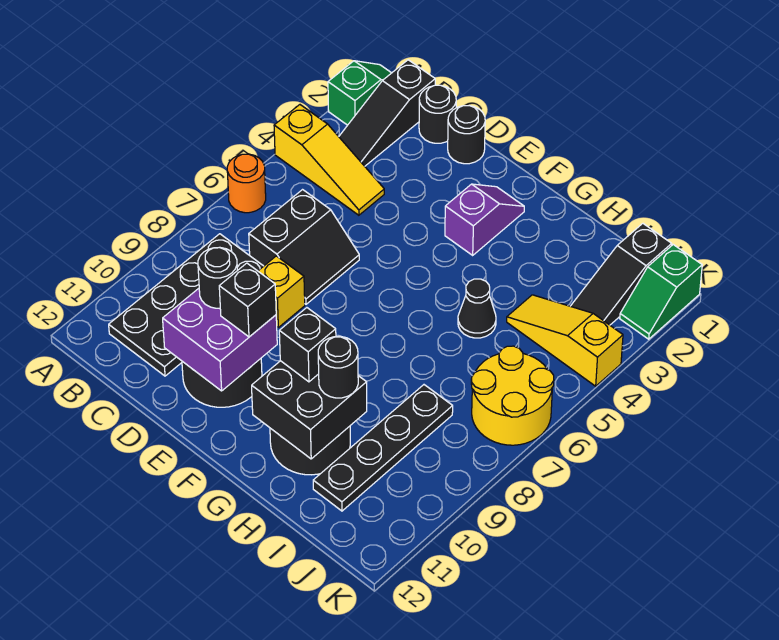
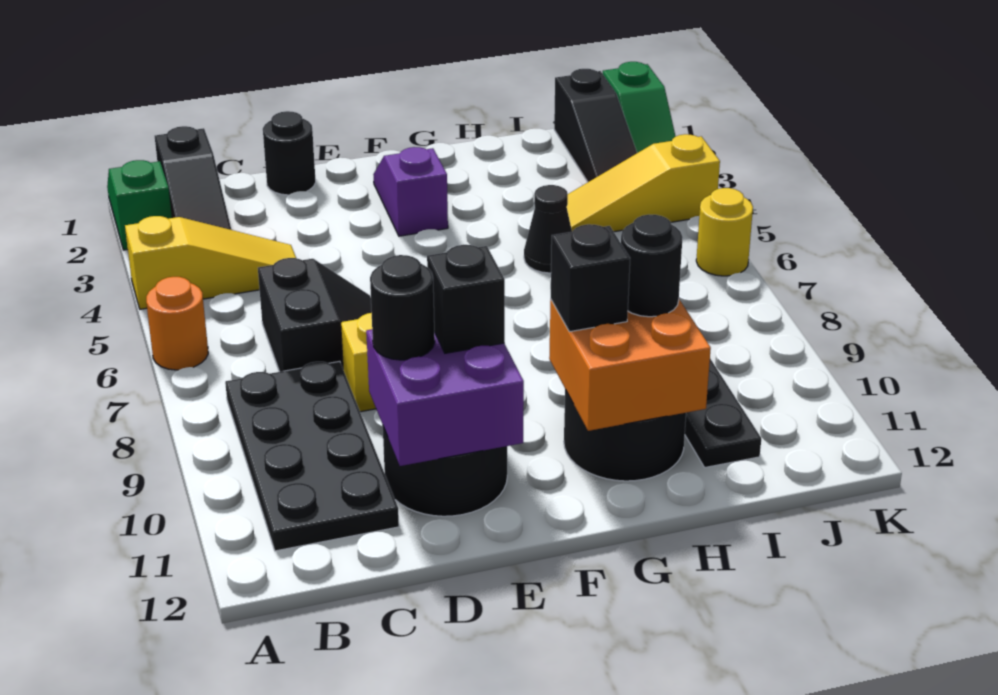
black 1x1 round brick [419,85,456,143] -> none
black 2x2 brick [252,361,367,459] -> orange 2x2 brick [549,300,711,431]
yellow 2x2 round brick [471,346,554,445] -> yellow 1x1 round brick [696,188,753,276]

